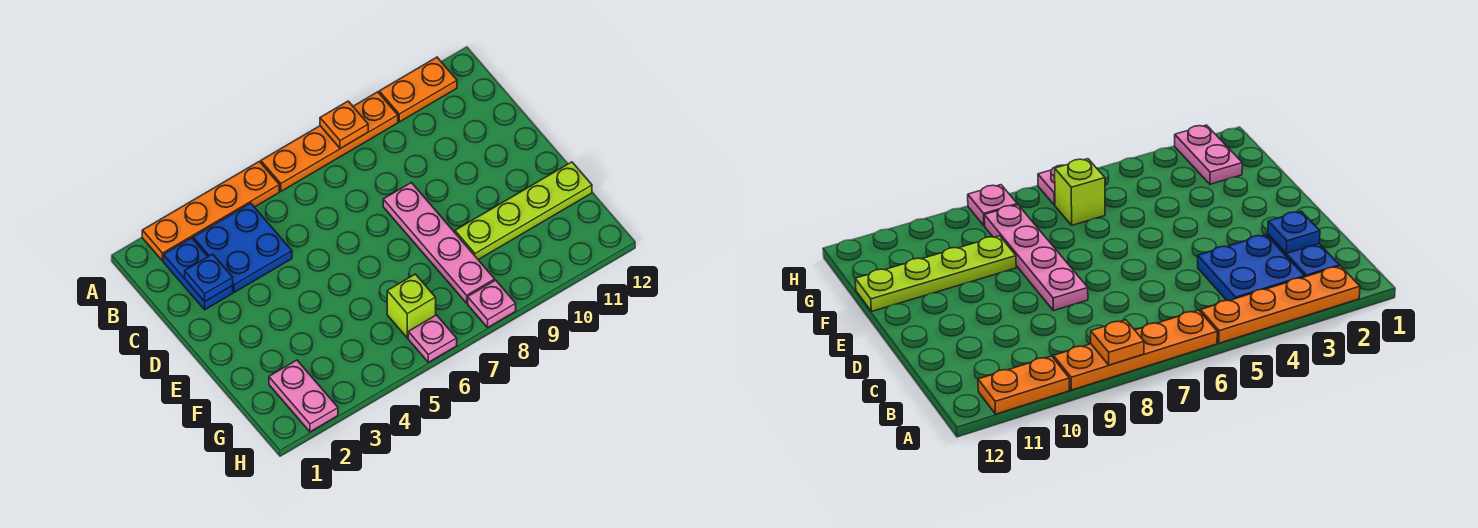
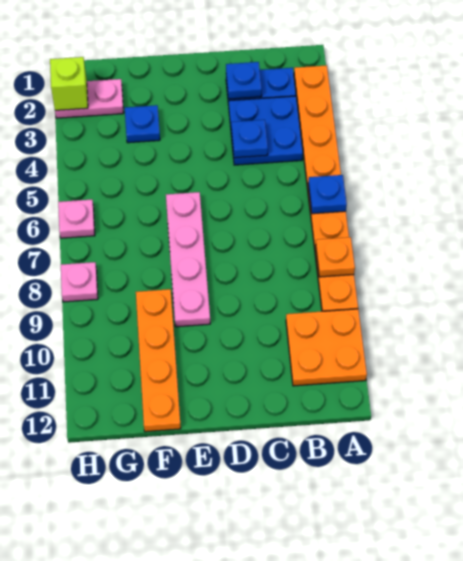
none -> blue 1x1 plate [308,175,347,214]
orange 1x2 plate [379,57,457,122] -> orange 2x2 plate [286,309,367,386]
none -> blue 1x1 plate [231,120,268,158]
pink 1x4 plate [383,183,495,303] -> pink 1x4 plate turned to [166,192,210,327]
none -> blue 1x1 plate [125,105,160,143]
lime 1x4 plate [455,162,592,260] -> orange 1x4 plate [136,289,181,432]
lime 1x1 brick [387,274,436,338] -> lime 1x1 brick moved to [50,57,88,110]

